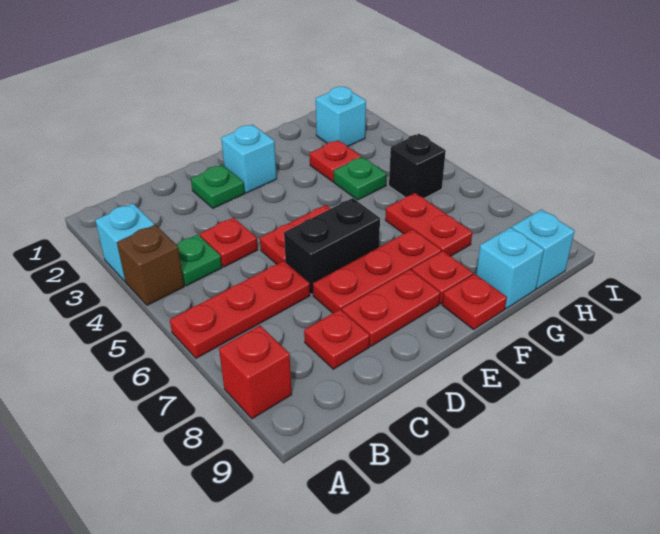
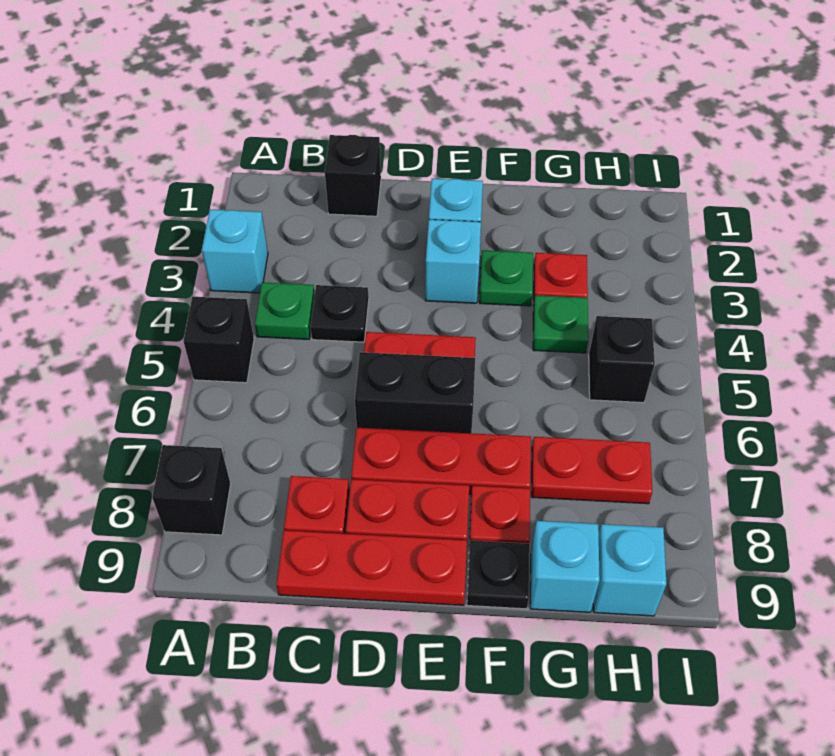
brown 1x1 brick [117,225,184,305] -> none
none -> black 1x1 brick [183,297,254,383]
red 1x3 plate [170,261,310,358] -> red 1x3 plate moved to [276,530,467,605]
red 1x1 brick [219,326,292,419] -> black 1x1 brick [152,445,231,535]
none -> black 1x1 brick [325,135,381,216]
red 1x1 plate [200,218,258,267] -> black 1x1 plate [311,285,369,342]
green 1x1 plate [191,165,245,208] -> green 1x1 plate moved to [479,250,533,306]
red 1x1 plate [442,274,507,329] -> black 1x1 plate [467,540,530,609]
red 1x2 plate [385,193,472,256] -> red 1x2 plate turned to [531,437,652,504]
cyan 1x1 brick [316,87,366,147] -> cyan 1x1 brick moved to [425,220,481,303]

